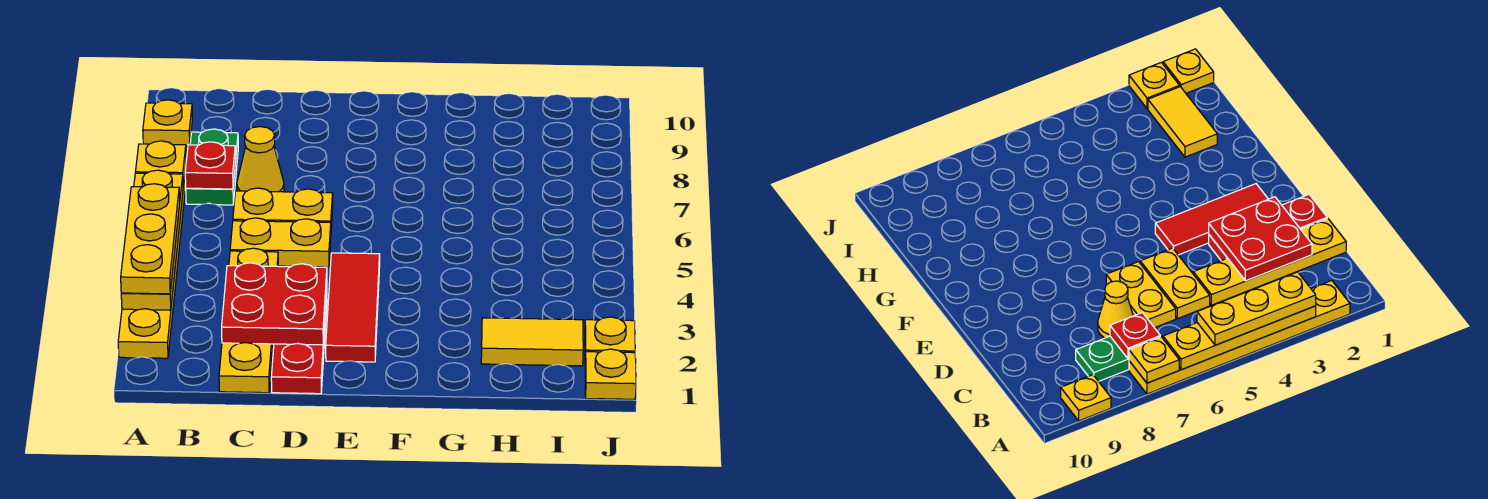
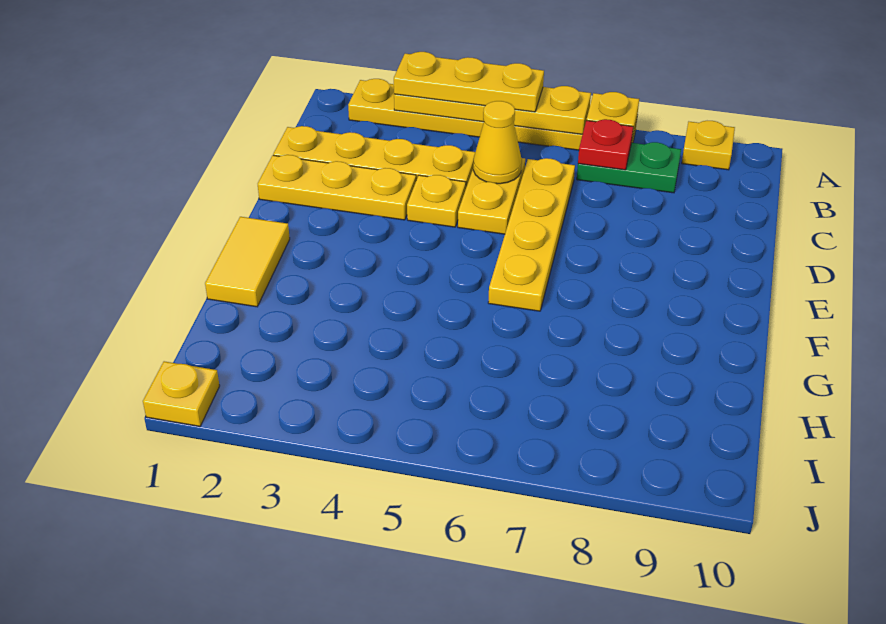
red 2x2 plate [222,263,327,345] -> none
yellow 1x2 plate [233,188,333,227] -> yellow 1x4 plate [488,158,575,311]
yellow 1x1 cone [237,127,284,192] -> yellow 1x1 cone moved to [473,101,522,184]
red 1x3 plate [271,291,327,394] -> yellow 1x3 plate [258,155,416,220]
red 1x3 tile [326,253,380,362] -> none
yellow 1x2 tile [481,318,583,366] -> yellow 1x2 tile moved to [205,217,290,307]
yellow 1x1 plate [585,317,635,359] -> yellow 1x1 plate moved to [407,175,466,227]

